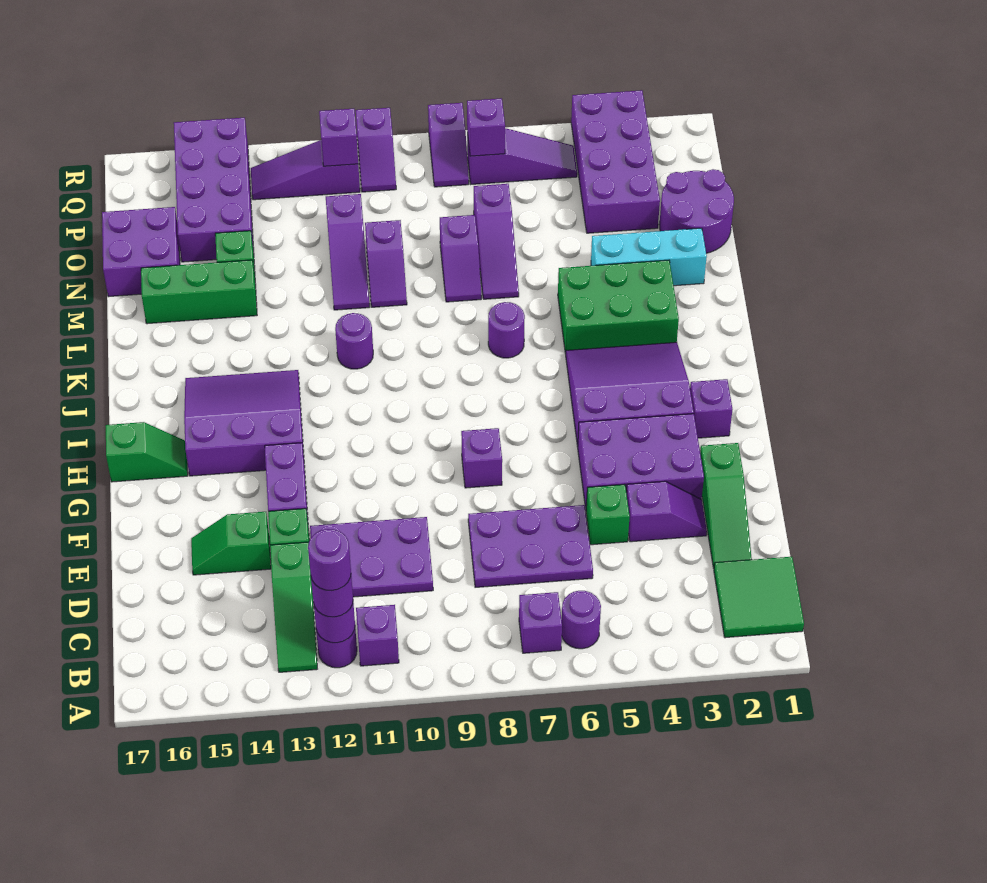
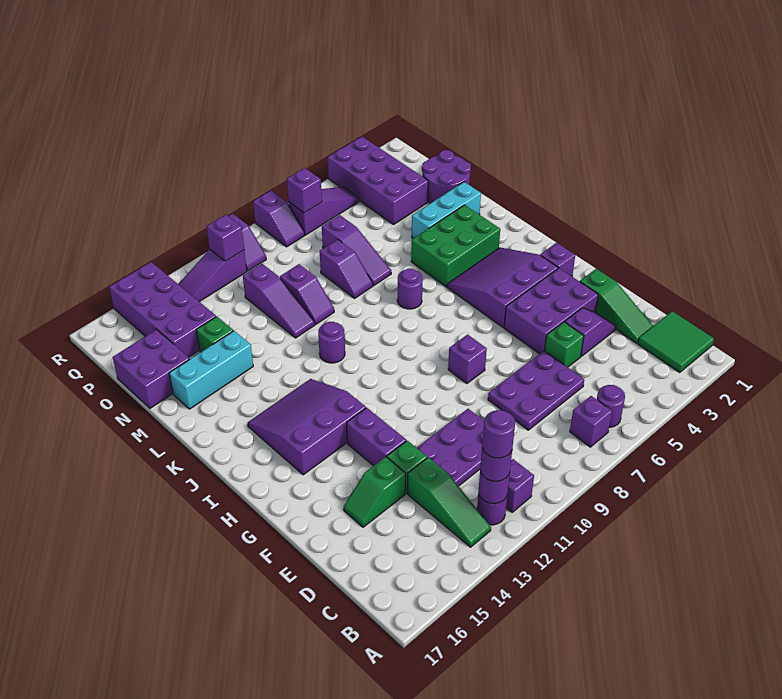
green 1x2 slope [106,422,188,482] -> none
green 1x3 brick [141,260,257,324] -> cyan 1x3 brick [169,331,253,409]

